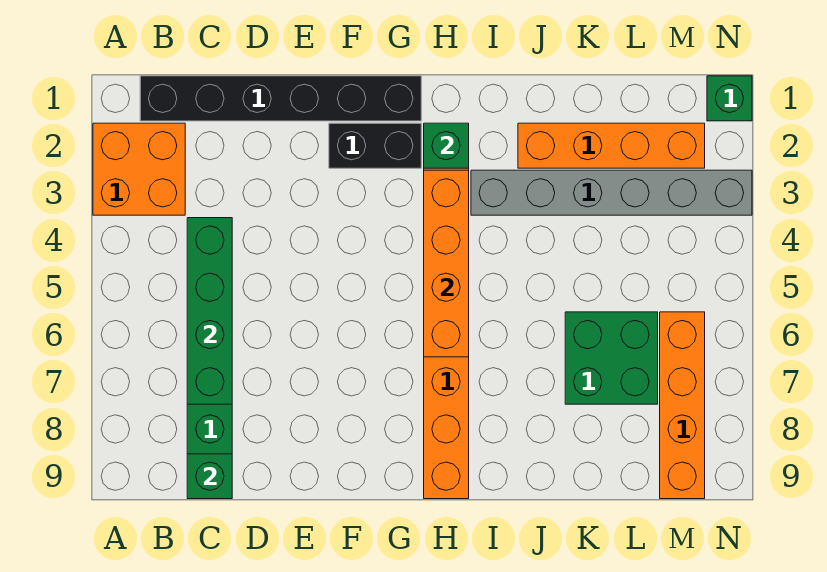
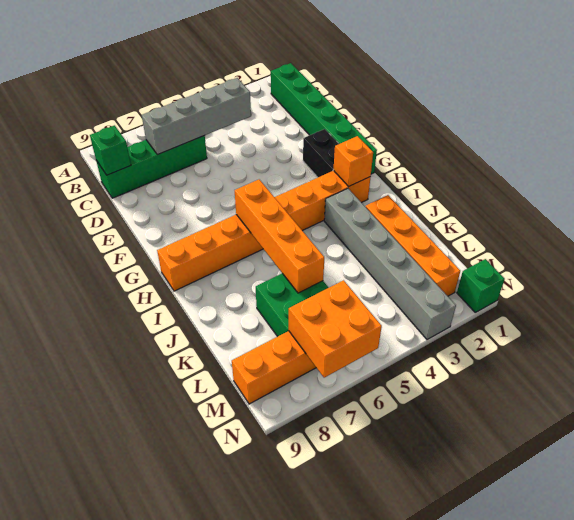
orange 2x2 brick [93,123,185,215] -> orange 2x2 brick moved to [289,280,382,378]
black 1x6 brick [140,76,421,121] -> green 1x6 brick [271,63,377,174]
green 1x4 brick [187,218,232,404] -> grey 1x4 brick [142,78,251,154]
green 1x1 brick [424,123,469,168] -> orange 1x1 brick [333,136,373,187]
orange 1x4 brick [424,170,469,357] -> orange 1x4 brick turned to [235,180,324,293]

